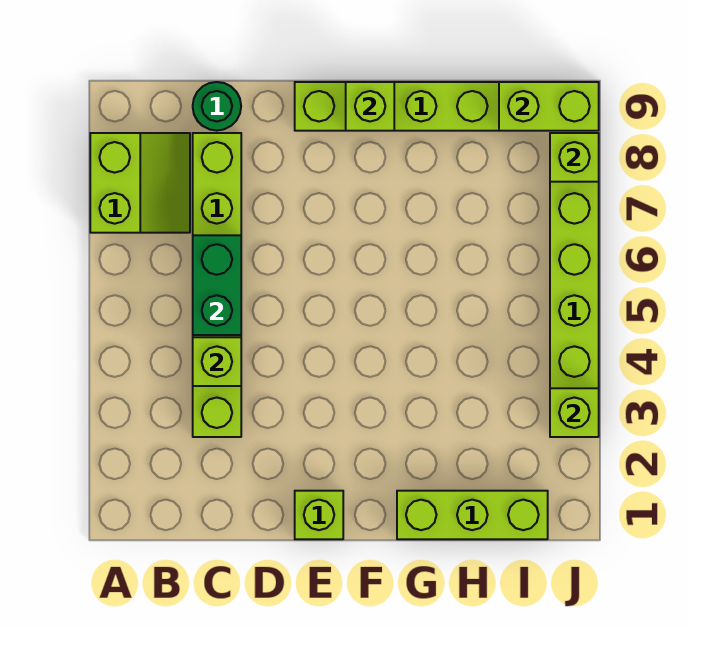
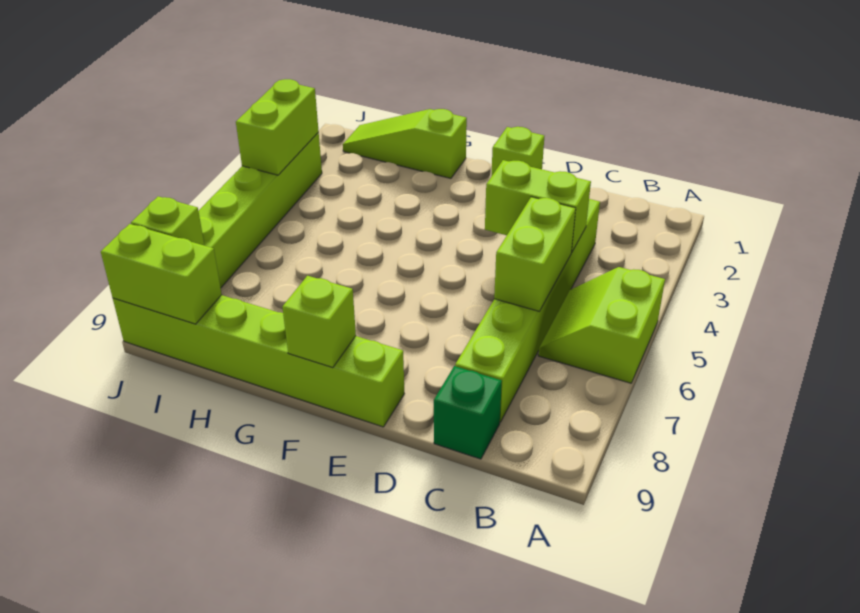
lime 2x2 slope [90,133,190,233] -> lime 2x2 slope moved to [538,267,665,383]
lime 1x1 brick [193,337,241,386] -> lime 1x2 brick [485,160,591,252]
green 1x2 brick [193,235,241,335] -> lime 1x2 brick [494,197,576,311]
green 1x1 round brick [193,82,241,131] -> green 1x1 brick [434,366,502,459]
lime 1x3 brick [397,491,548,539] -> lime 1x3 slope [343,109,467,178]
lime 1x1 brick [550,388,599,437] -> lime 1x2 brick [236,79,319,175]

